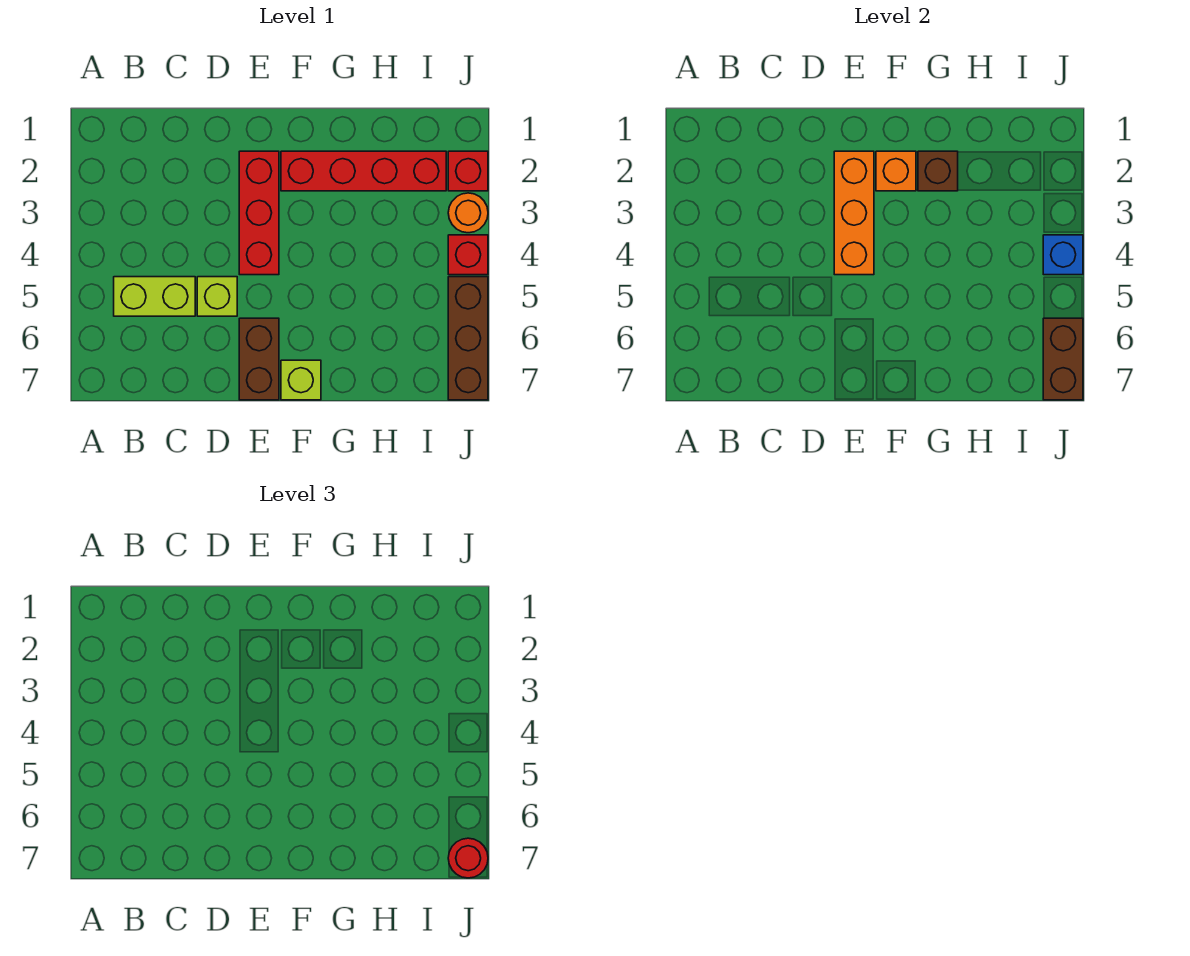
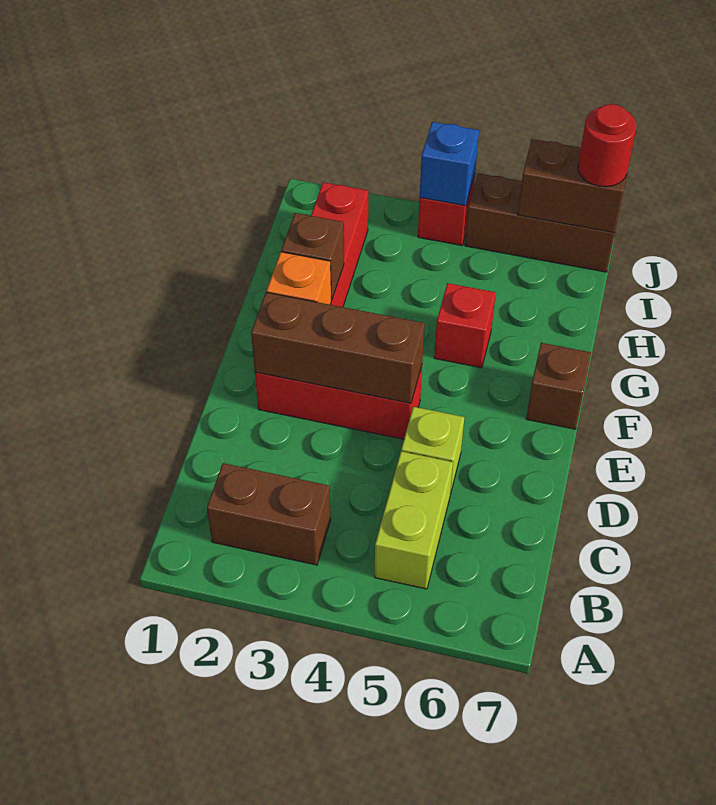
orange 1x3 brick [834,151,874,275] -> brown 1x3 brick [251,292,425,403]
brown 1x2 brick [239,318,279,400] -> brown 1x2 brick moved to [207,463,331,565]
lime 1x1 brick [281,360,321,400] -> brown 1x1 brick [526,343,591,429]
red 1x1 brick [448,151,488,191] -> red 1x1 brick moved to [434,283,496,368]
orange 1x1 round brick [448,193,488,233] -> none

